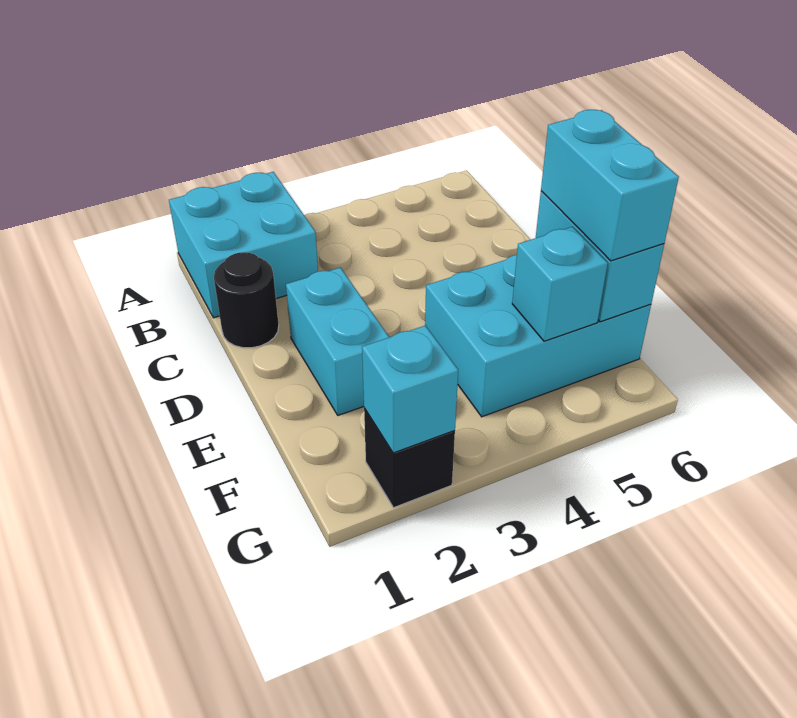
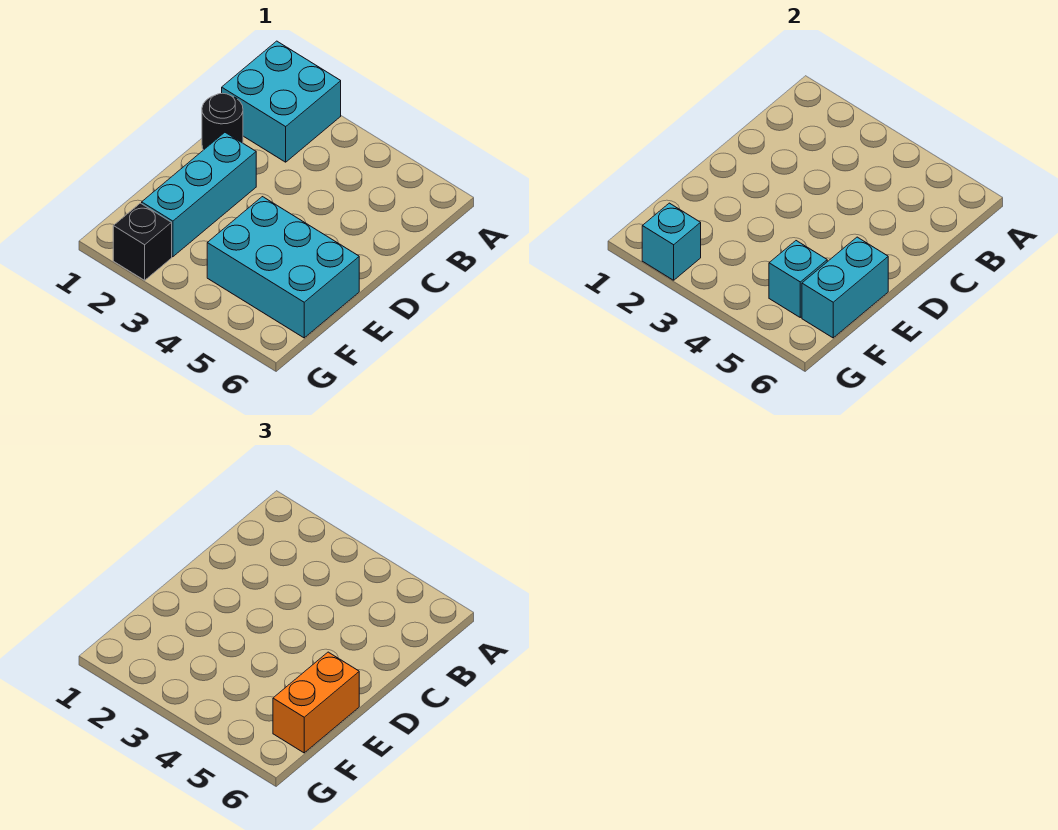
cyan 1x2 brick [286,267,389,415] -> cyan 1x3 brick [142,133,256,257]
cyan 1x2 brick [541,110,679,261] -> orange 1x2 brick [273,652,359,753]

